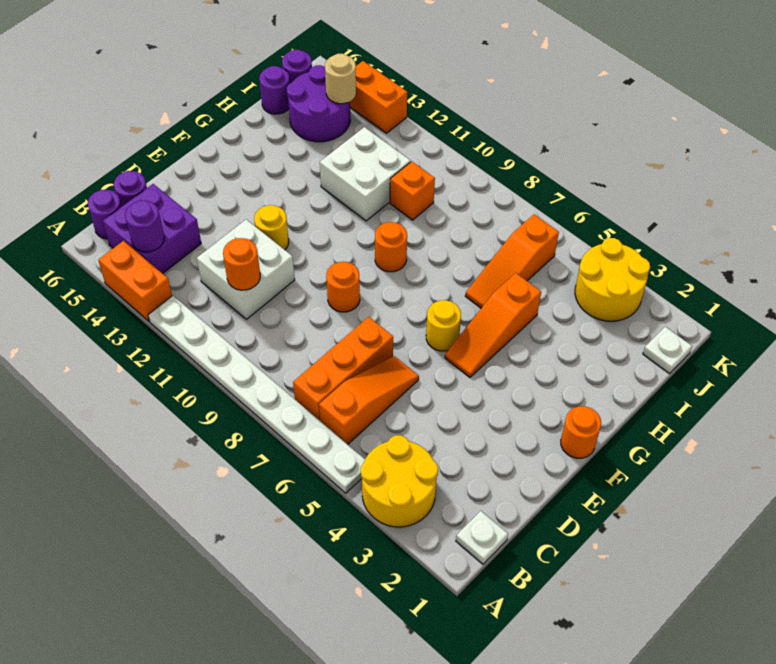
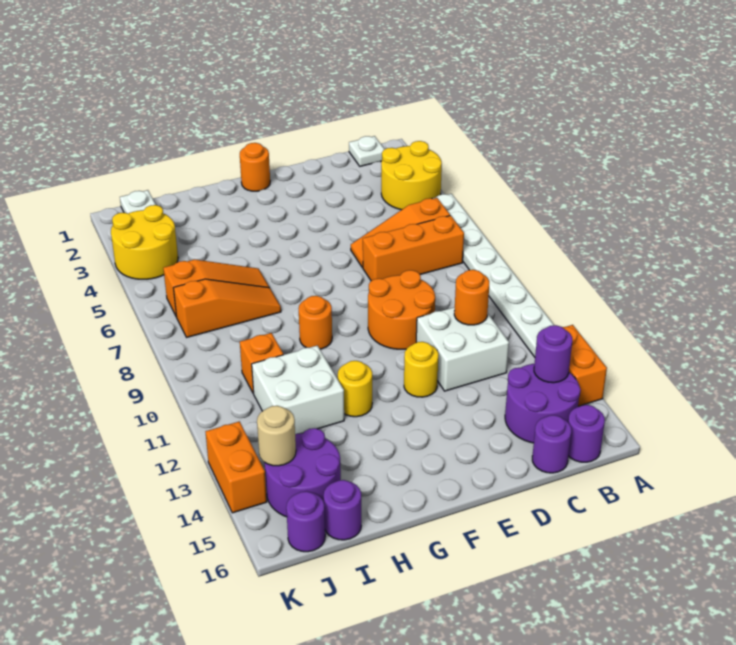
purple 2x2 brick [103,184,201,274] -> purple 2x2 round brick [505,364,581,443]
orange 1x1 round brick [326,262,360,312] -> orange 2x2 round brick [368,270,435,349]
orange 1x3 slope [445,273,541,377] -> orange 1x3 slope moved to [174,279,281,337]
yellow 1x1 round brick [426,300,461,351] -> yellow 1x1 round brick moved to [338,361,372,417]

